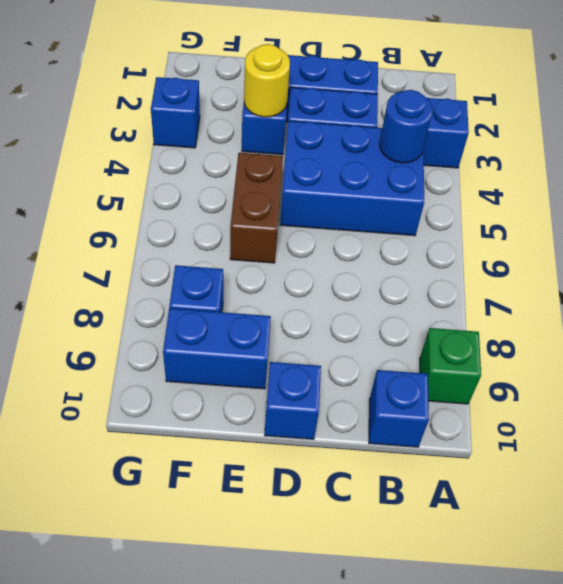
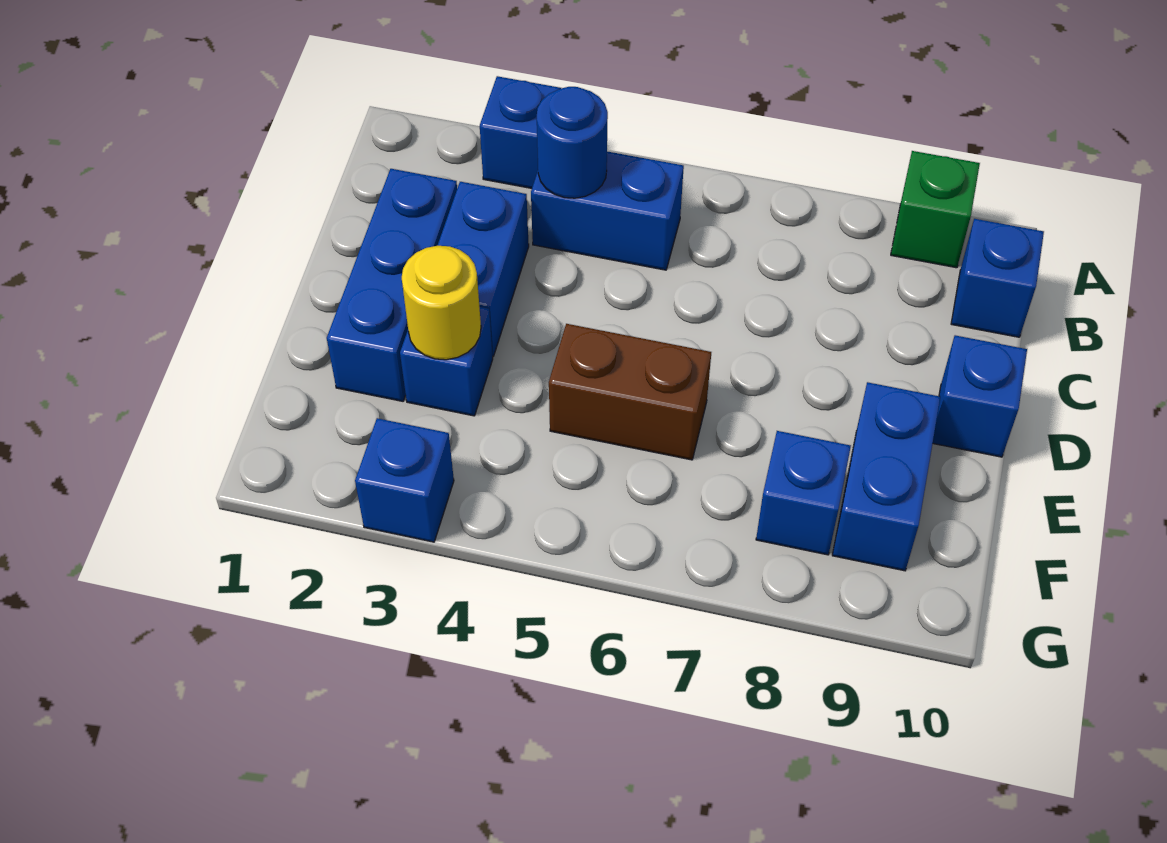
blue 2x3 brick [280,121,424,236] -> blue 1x2 brick [531,151,684,270]

